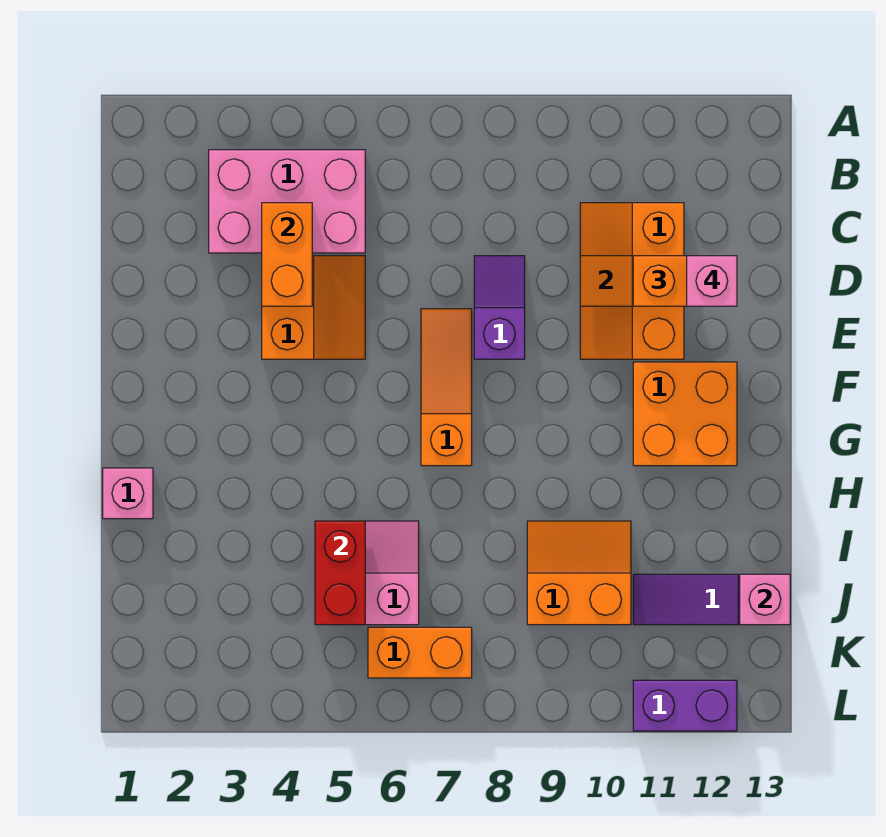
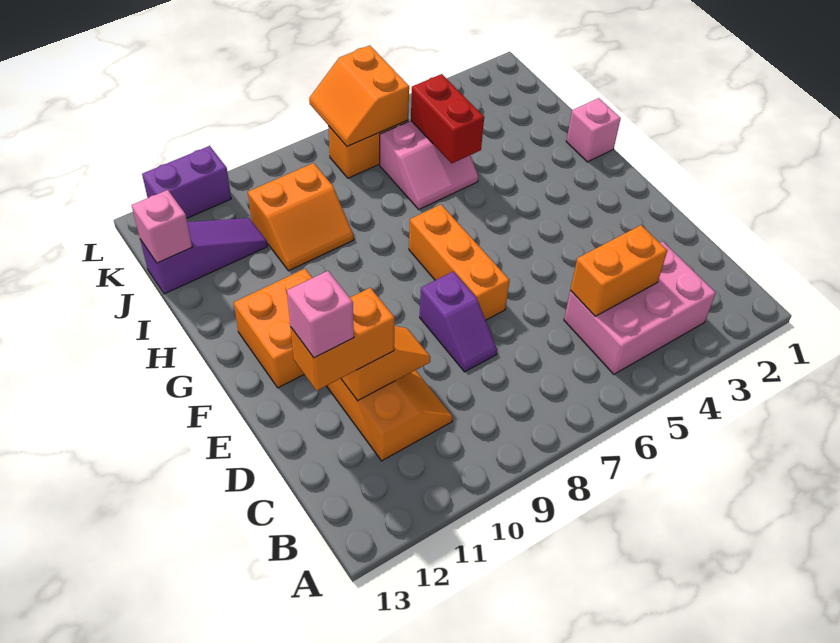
orange 1x2 brick [262,203,312,306] -> orange 1x2 brick turned to [570,225,667,316]
orange 2x2 slope [262,256,365,359] -> orange 2x2 slope moved to [309,45,409,146]
orange 1x3 slope [421,309,472,466] -> orange 1x3 brick [409,205,510,320]

